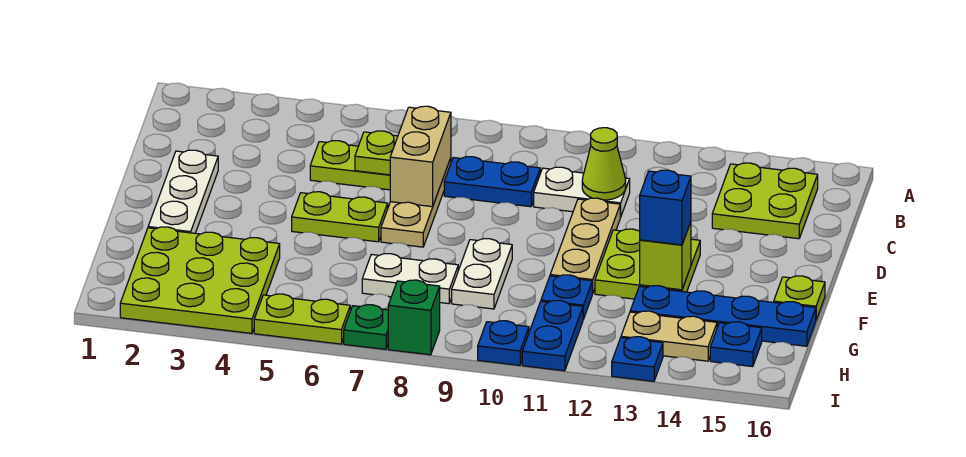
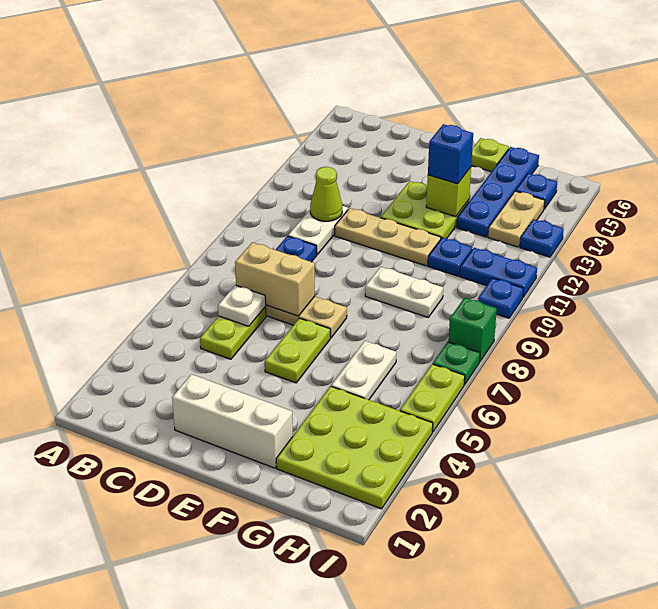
lime 2x2 plate [712,163,818,239] -> none
lime 1x1 plate [355,131,398,175] -> white 1x1 plate [218,285,266,326]
white 1x3 plate [148,150,218,233] -> white 1x3 brick [172,374,293,468]
white 1x2 plate [362,254,458,304] -> white 1x2 plate moved to [331,341,396,400]

